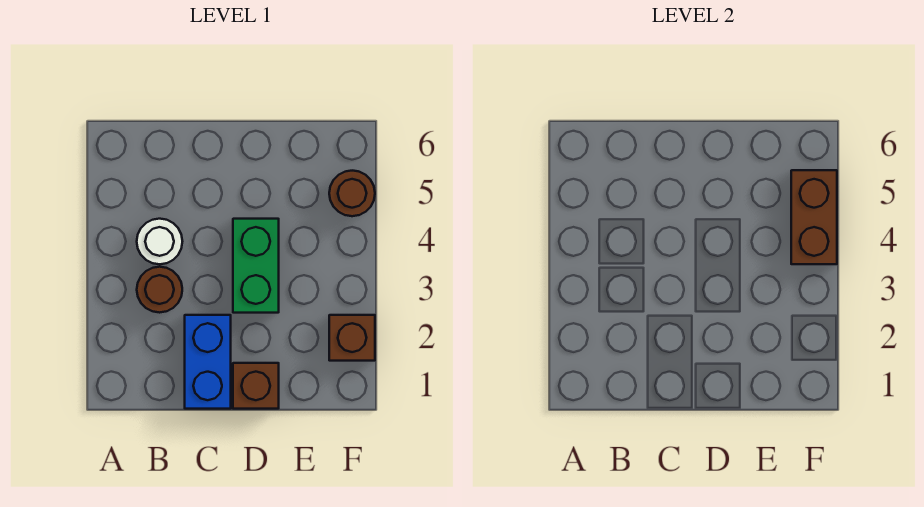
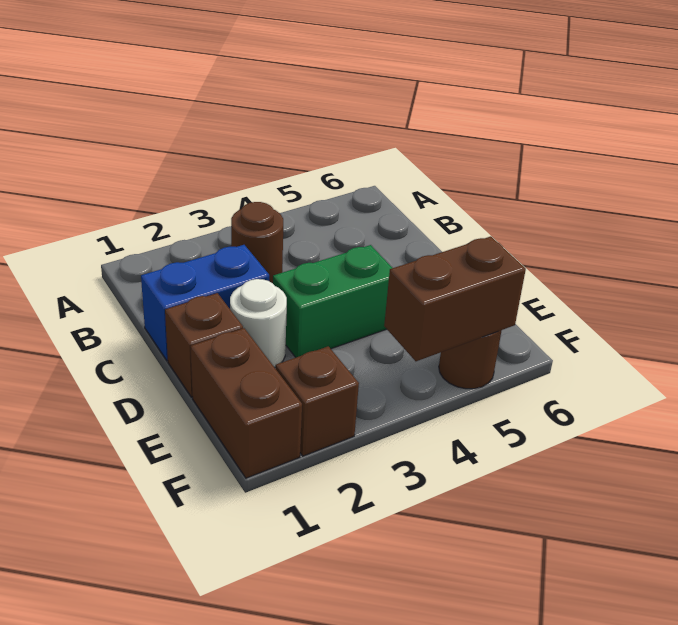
white 1x1 round brick [137,219,182,264] -> white 1x1 round brick moved to [230,279,287,367]
none -> brown 1x2 brick [190,328,302,478]

